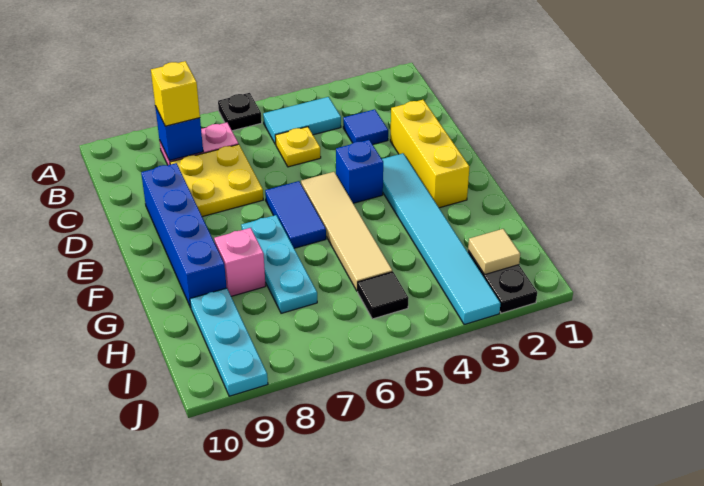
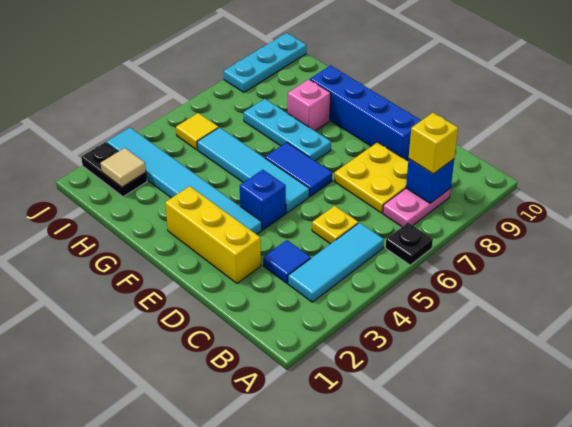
cyan 1x2 tile [263,97,341,144] -> cyan 1x3 tile [288,223,384,302]
tan 1x4 tile [301,172,392,291] -> cyan 1x4 tile [197,127,309,213]
cyan 1x3 plate [190,288,268,396] -> cyan 1x3 plate turned to [224,33,306,92]
black 1x1 tile [358,272,408,319] -> yellow 1x1 tile [176,113,219,150]

